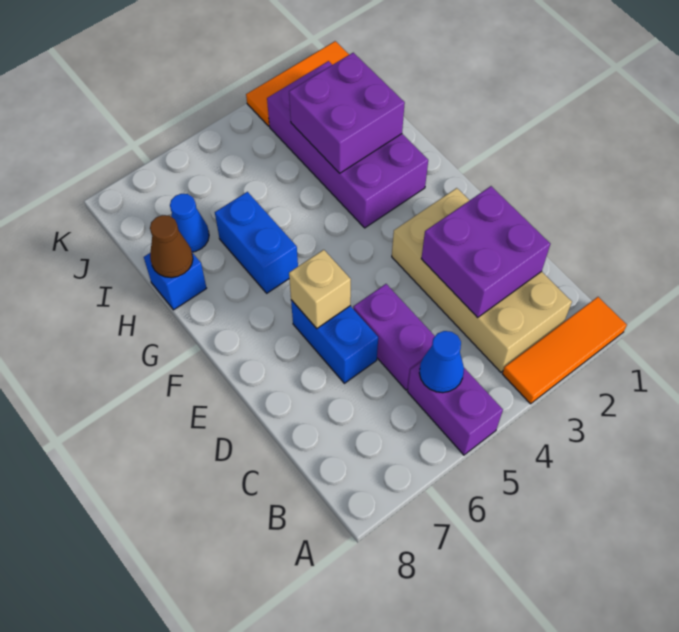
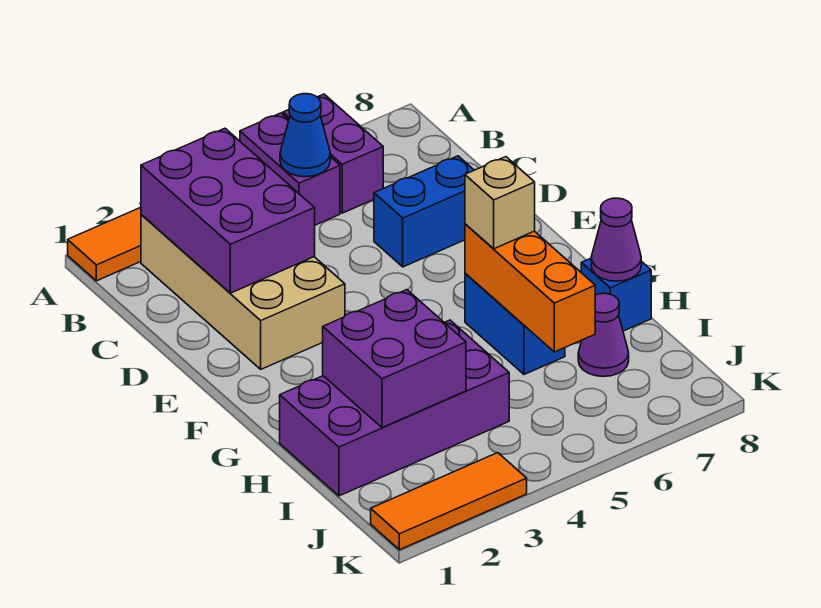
purple 2x2 brick [421,186,550,318] -> purple 2x3 brick [141,128,315,293]
purple 1x2 brick [353,284,435,390] -> purple 1x2 brick moved to [283,94,383,213]
blue 1x2 brick [291,300,378,383] -> blue 1x2 brick turned to [374,156,474,267]
tan 1x1 brick [289,250,351,328] -> tan 1x1 brick moved to [465,157,535,249]
purple 2x4 brick [267,61,428,228] -> purple 2x4 brick turned to [280,320,509,496]
none -> orange 1x3 brick [465,224,595,352]
brown 1x1 cone [150,215,193,278] -> purple 1x1 cone [591,198,641,281]
blue 1x1 cone [170,194,209,252] -> purple 1x1 cone [578,293,629,377]

